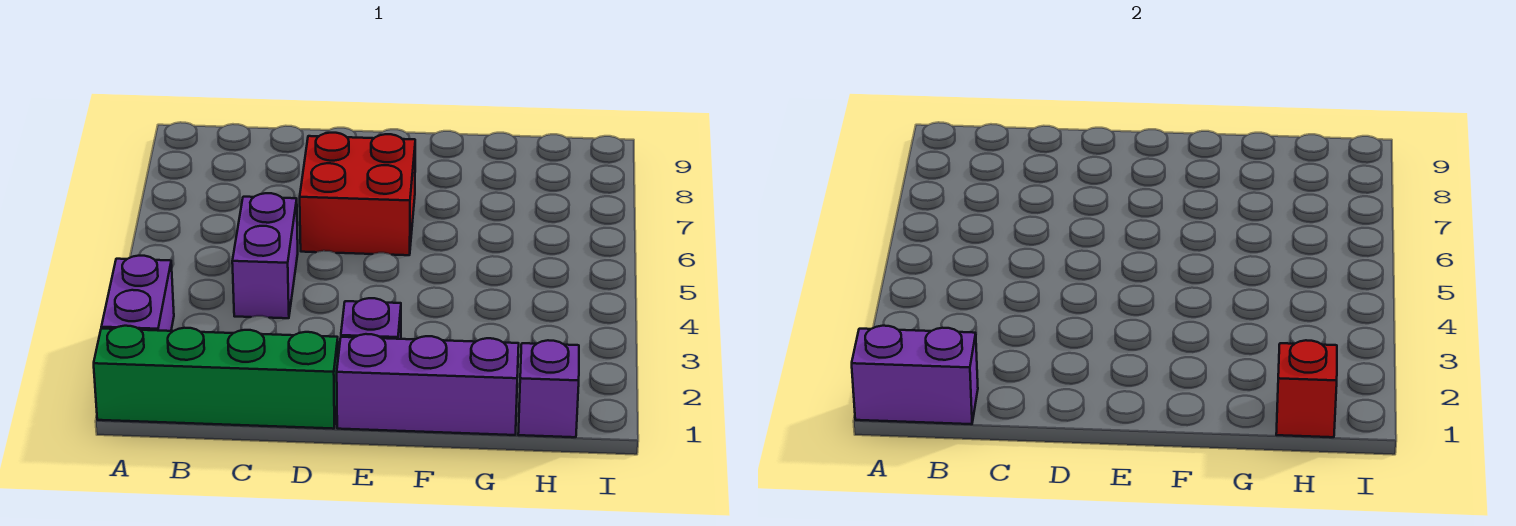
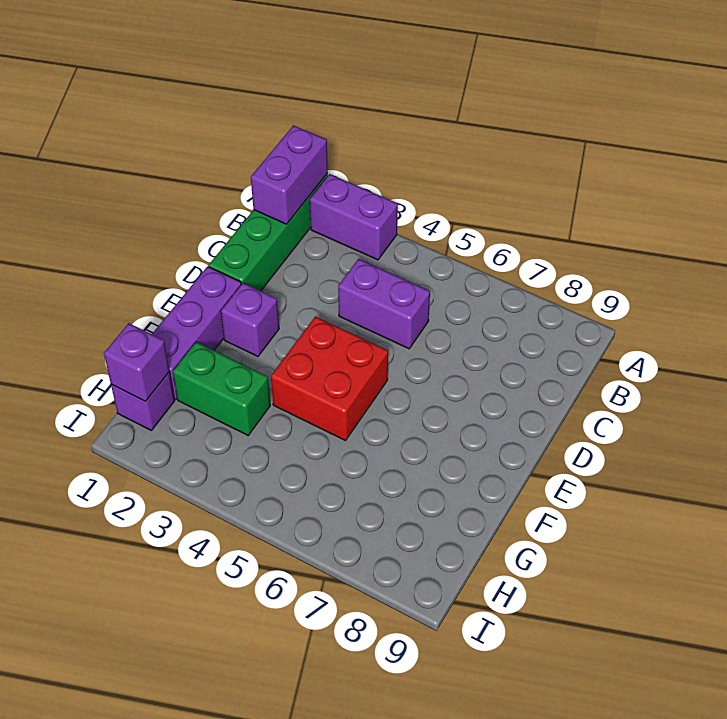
red 2x2 brick [300,133,415,255] -> red 2x2 brick moved to [271,317,388,441]
none -> green 1x2 brick [173,342,270,435]
red 1x1 brick [1276,340,1337,437] -> purple 1x1 brick [104,323,169,401]

